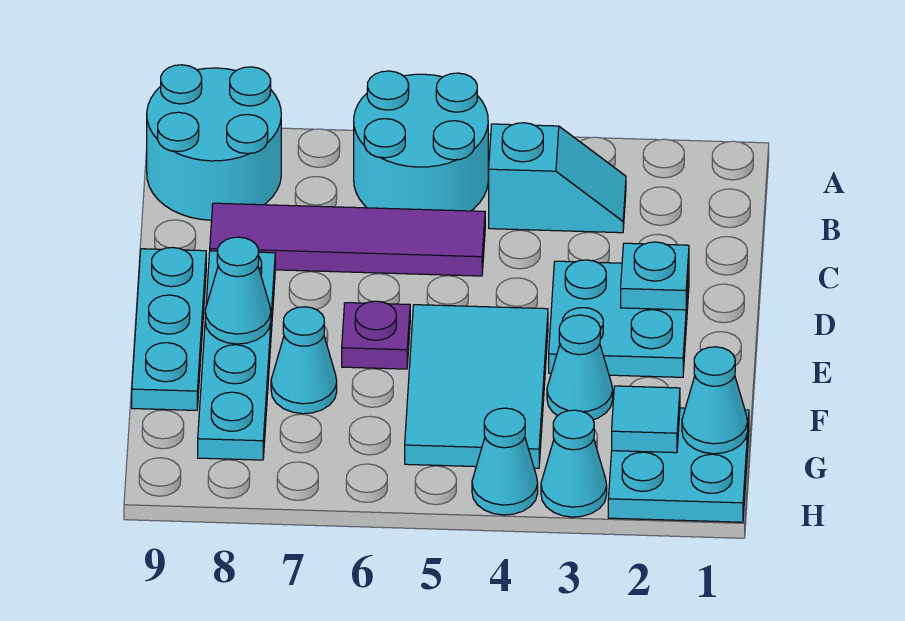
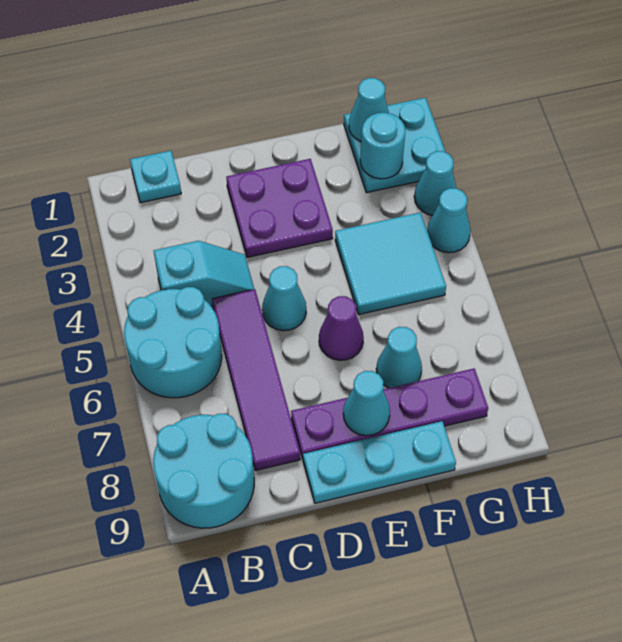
cyan 1x2 slope [489,123,626,233] -> cyan 1x2 slope turned to [154,241,254,306]
cyan 2x2 plate [549,260,689,377] -> purple 2x2 plate [226,159,333,257]
cyan 1x1 plate [621,242,689,310] -> cyan 1x1 plate moved to [130,151,181,203]
cyan 1x4 plate [198,251,275,460] -> purple 1x4 plate [291,368,488,459]
cyan 2x3 tile [405,305,548,468] -> cyan 2x2 tile [335,212,446,315]
purple 1x1 plate [342,301,410,369] -> purple 1x1 cone [319,296,364,360]
cyan 1x1 cone [547,315,613,420] -> cyan 1x1 cone moved to [262,266,306,331]
cyan 1x1 tile [612,386,680,453] -> cyan 1x1 round brick [360,113,405,179]

